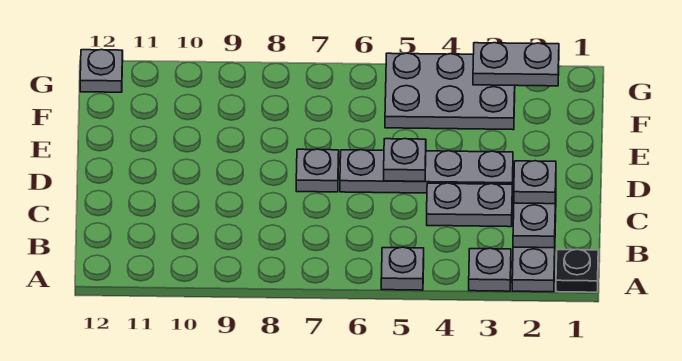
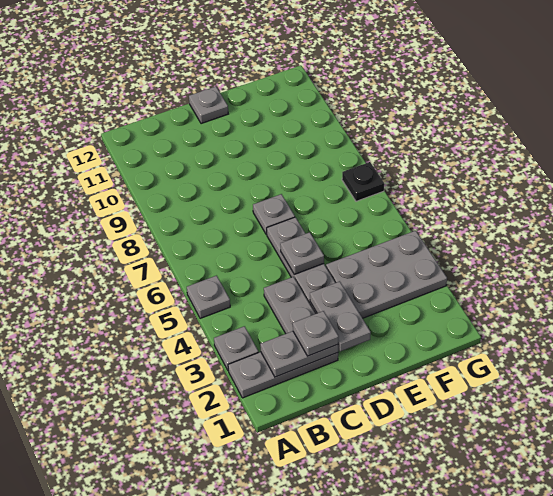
black 1x1 plate [556,249,598,292] -> black 1x1 plate moved to [342,162,384,201]
grey 2x3 plate [385,53,515,130] -> grey 2x3 plate turned to [326,231,447,318]
grey 1x2 plate [473,43,559,86] -> grey 1x2 plate moved to [310,281,371,351]
grey 1x1 plate [80,49,123,92] -> grey 1x1 plate moved to [189,86,228,124]

